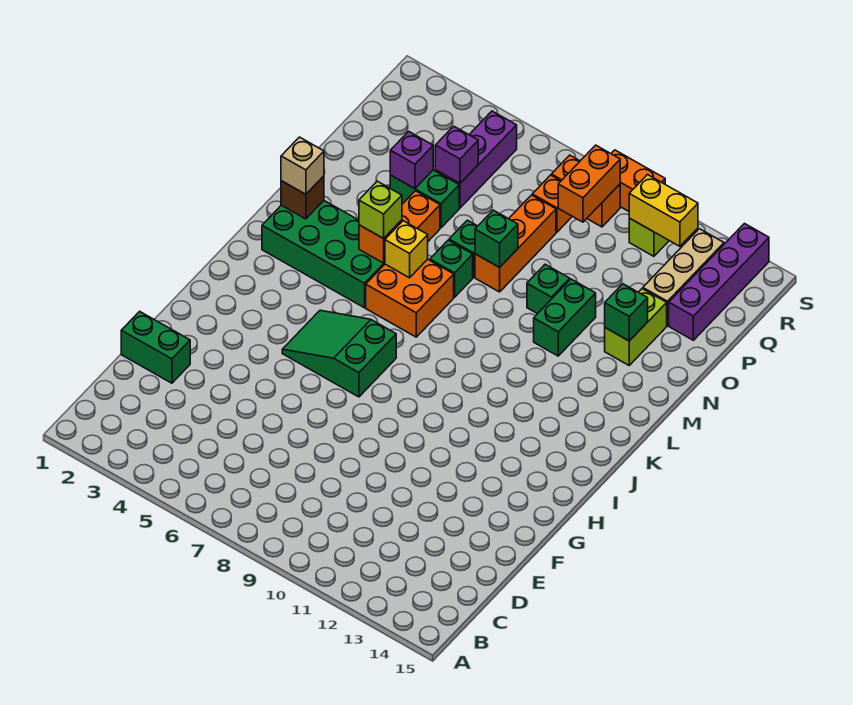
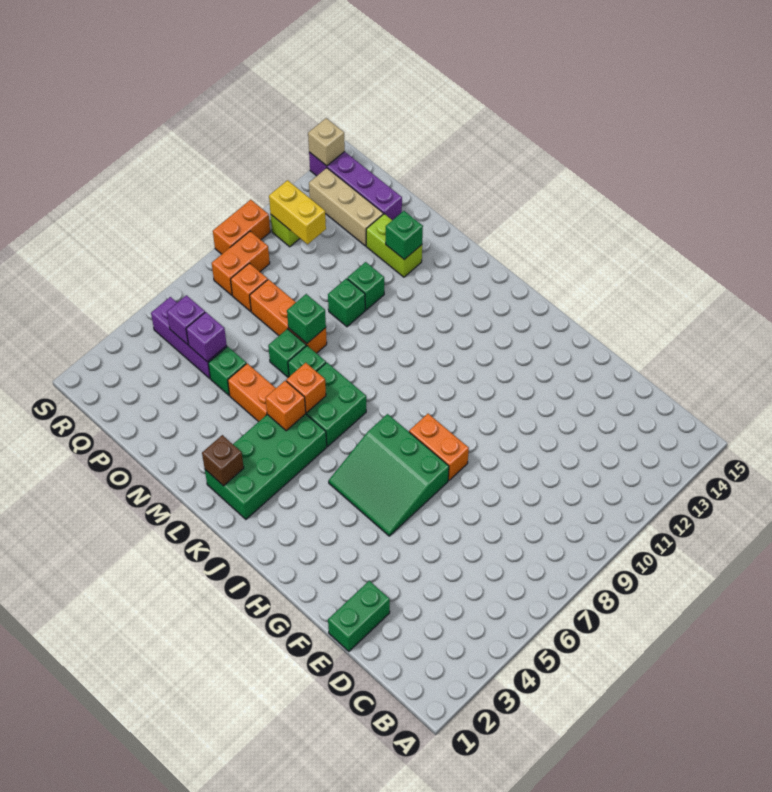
green 2x3 slope [282,310,396,397] -> green 3x3 slope [329,414,449,536]
orange 2x2 brick [366,259,454,337] -> green 2x2 brick [306,363,366,446]
tan 1x1 brick [281,137,324,194] -> tan 1x1 brick moved to [308,118,345,166]
lime 1x1 brick [359,181,402,239] -> none
yellow 1x1 brick [385,221,428,278] -> orange 1x1 brick [286,363,326,413]
green 1x2 brick [534,279,596,356] -> green 1x1 brick [347,262,384,310]
green 1x2 brick [390,170,459,228] -> green 1x1 brick [208,347,246,395]
purple 1x1 brick [390,131,433,189] -> purple 1x1 brick moved to [167,295,205,345]
orange 1x2 brick [558,145,620,222] -> orange 1x2 brick moved to [409,414,469,480]
yellow 1x2 brick [629,175,698,246] -> yellow 1x2 brick turned to [269,180,326,244]

